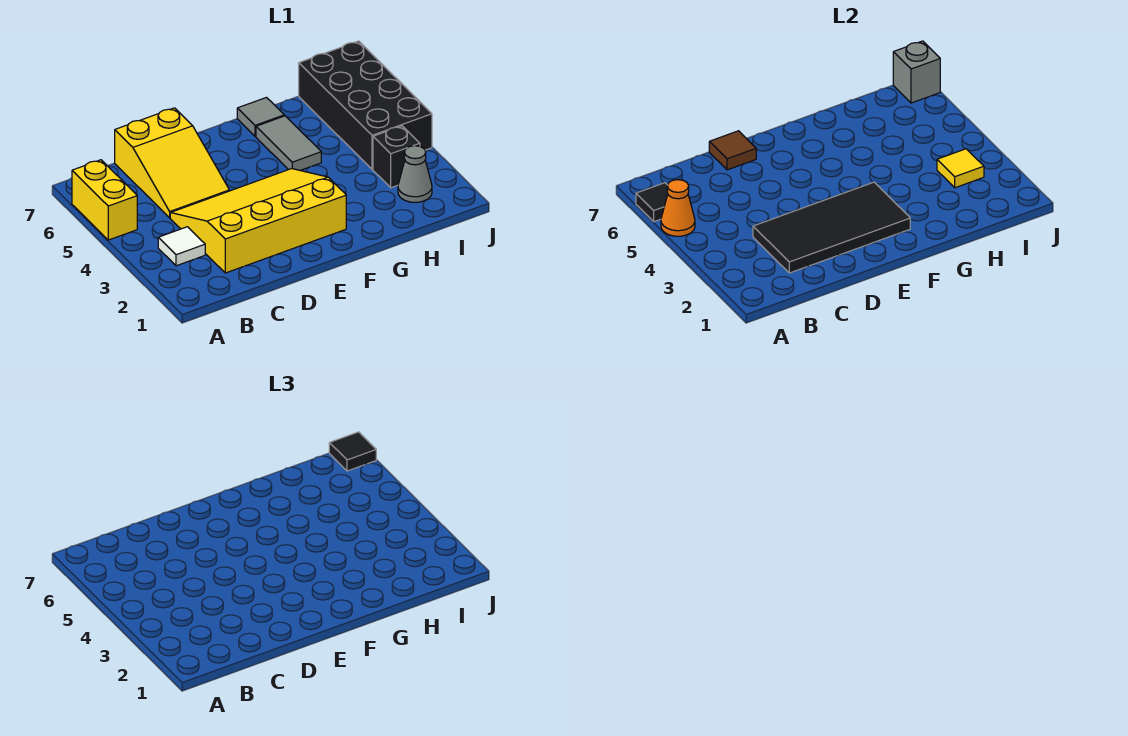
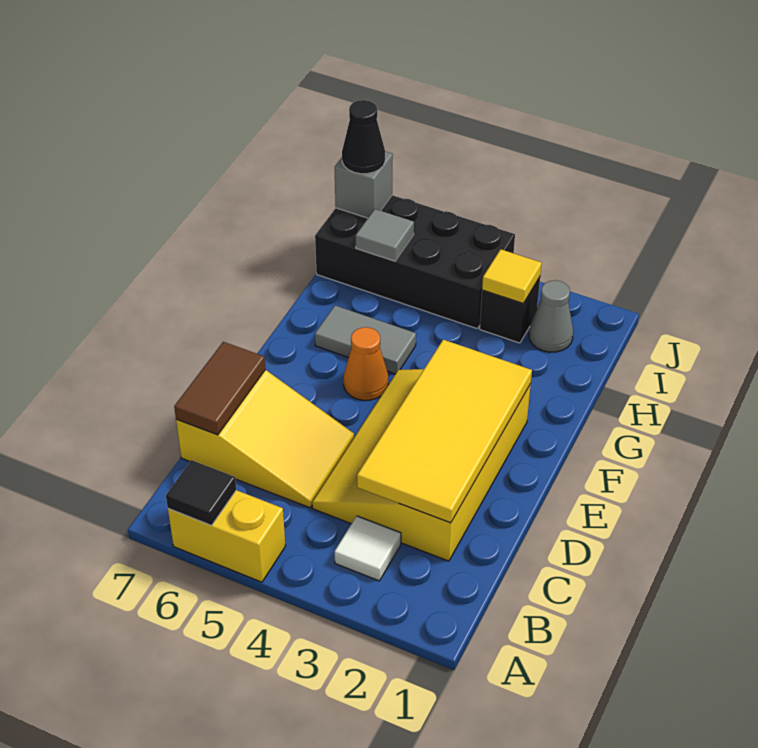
orange 1x1 cone [661,180,695,236] -> orange 1x1 cone moved to [344,327,388,400]
black 2x4 tile [753,182,910,273] -> yellow 2x4 tile [357,340,532,523]
brown 1x1 tile [709,131,756,170] -> brown 1x2 tile [174,342,265,435]
grey 1x1 tile [237,98,284,136] -> grey 1x1 tile moved to [356,209,414,261]
black 1x1 tile [329,432,376,471] -> black 1x1 cone [342,100,385,174]

